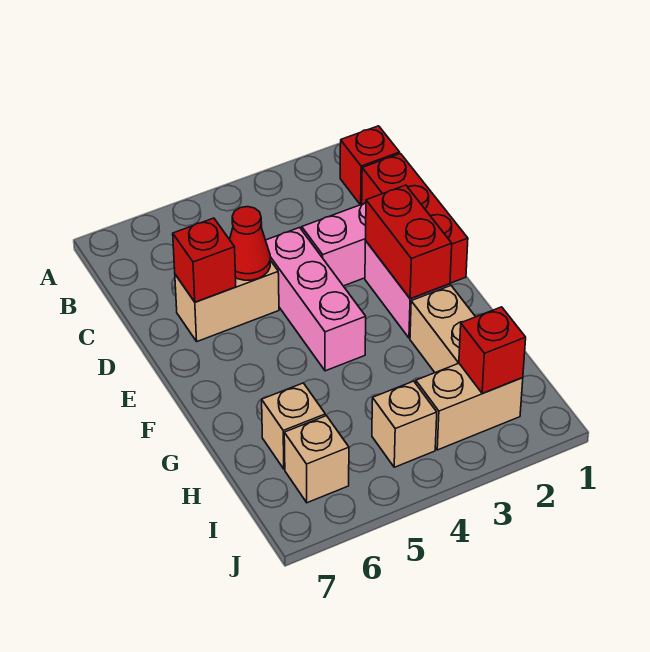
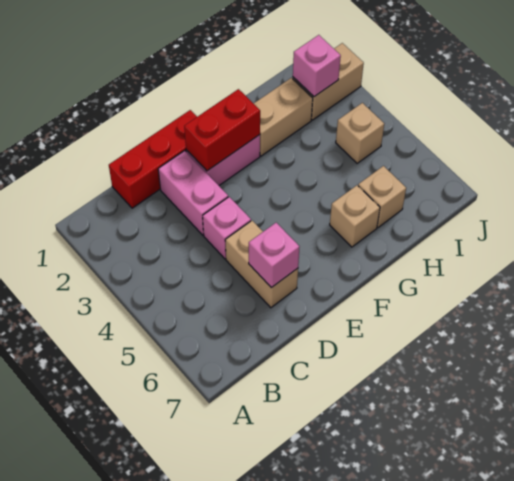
red 1x1 brick [340,126,400,205] -> none
pink 1x3 brick [266,227,366,371] -> pink 1x1 brick [203,197,251,259]
red 1x1 cone [230,207,270,280] -> none
red 1x1 brick [173,218,236,302] -> pink 1x1 brick [249,223,299,288]
tan 1x2 brick [416,363,523,450] -> tan 1x2 brick turned to [293,43,364,120]
red 1x1 brick [459,307,526,393] -> pink 1x1 brick [293,35,341,97]
tan 1x1 brick [284,416,349,503] -> tan 1x1 brick moved to [330,185,380,247]

